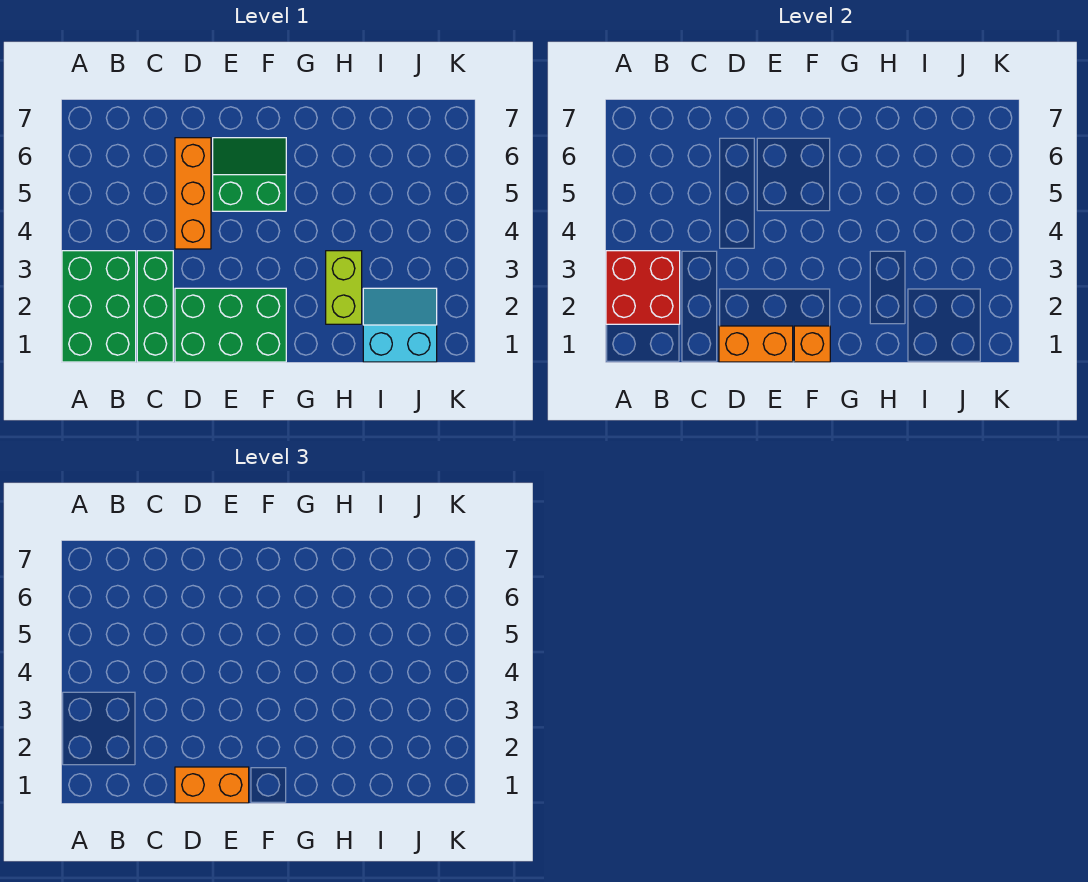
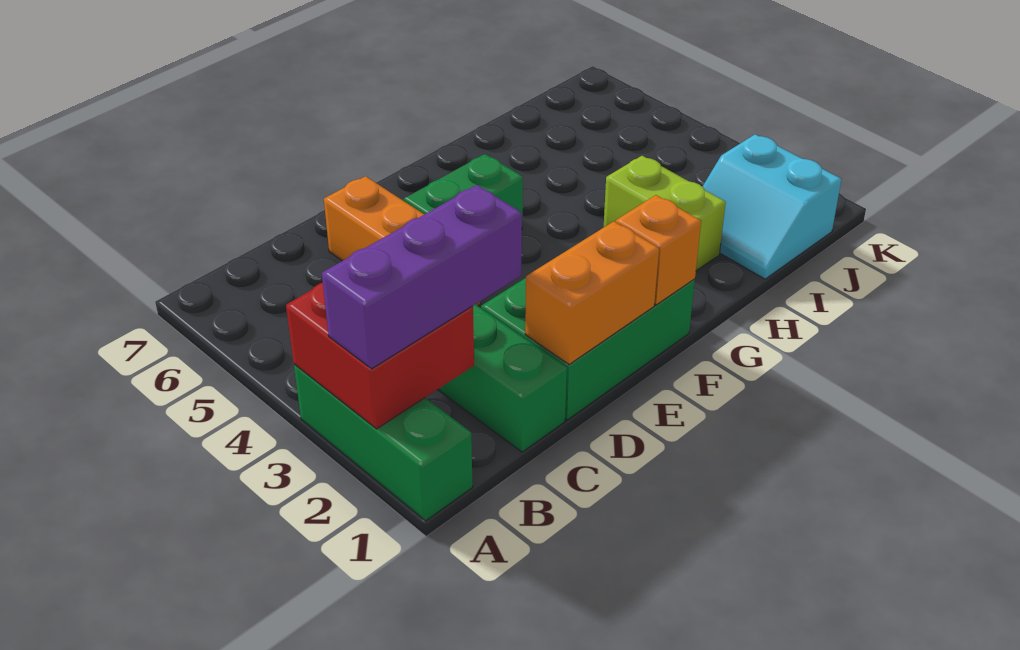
green 2x3 brick [62,251,136,362] -> green 1x3 brick [294,364,473,521]
none -> purple 1x3 brick [322,185,522,369]
orange 1x2 brick [175,767,249,803] -> none
cyan 2x2 slope [363,288,437,362] -> cyan 2x2 slope turned to [702,134,842,279]

